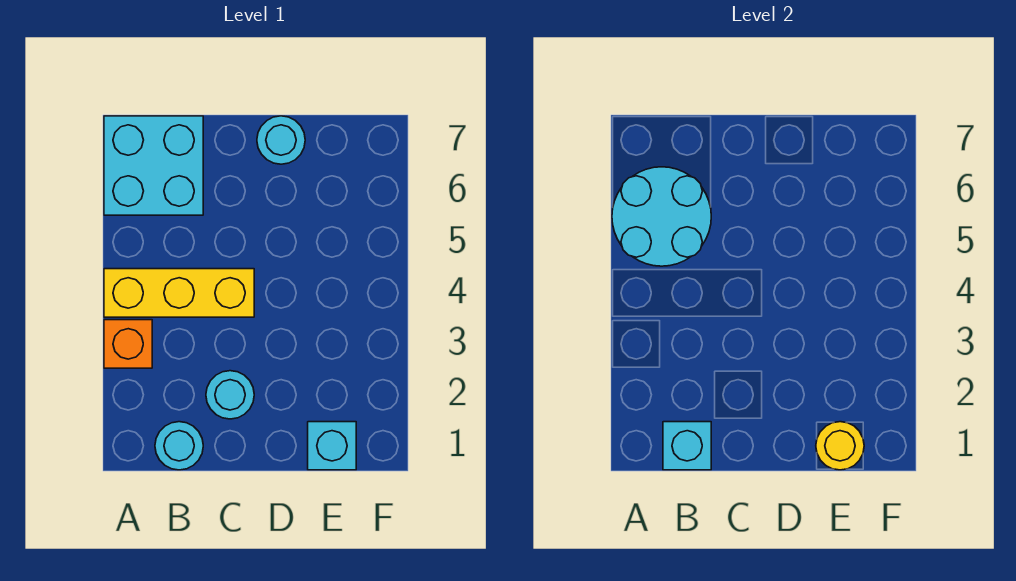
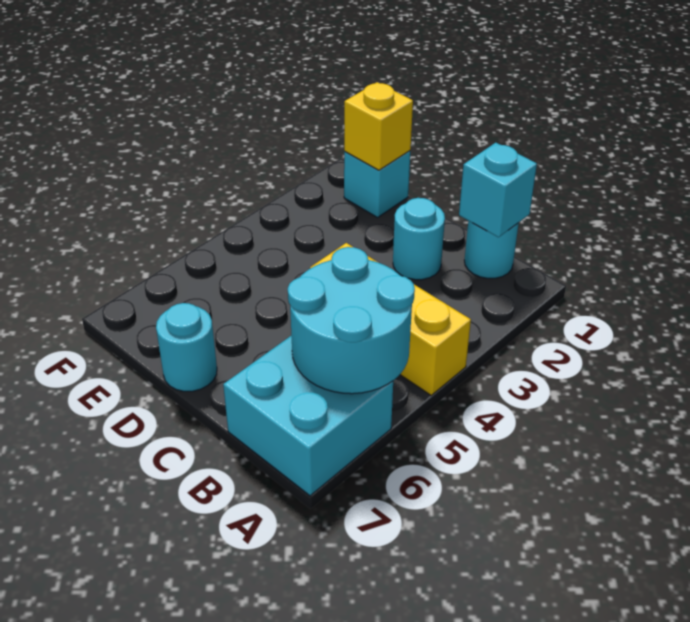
orange 1x1 brick [104,320,152,368] -> none
yellow 1x1 round brick [816,422,864,470] -> yellow 1x1 brick [344,82,413,170]

